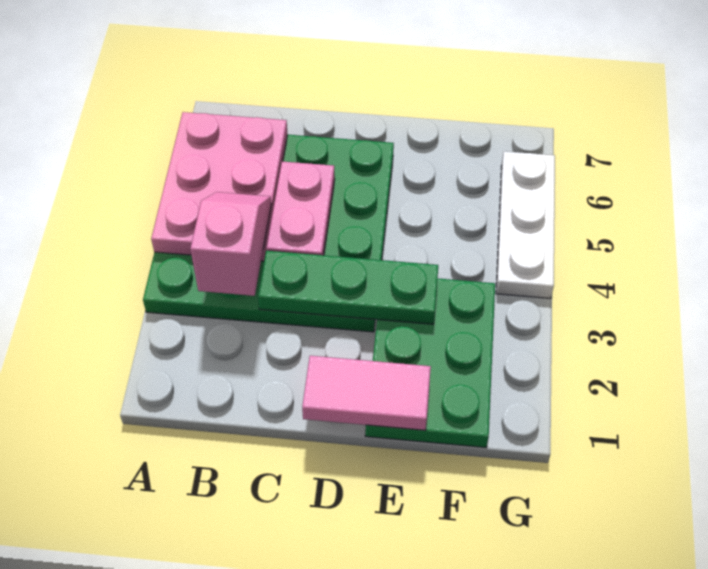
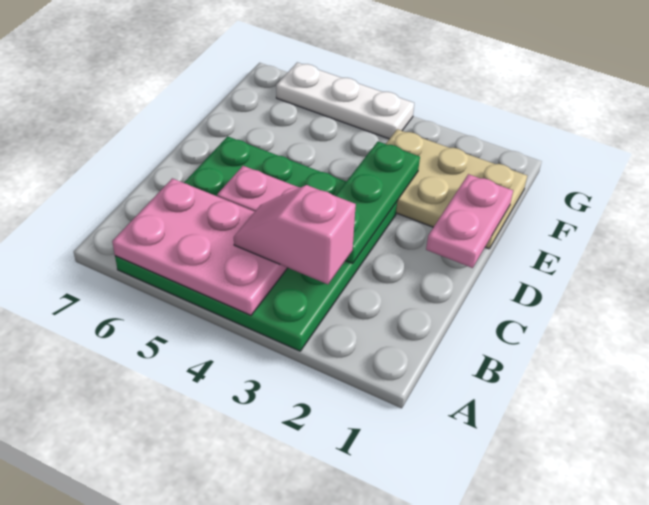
pink 1x2 tile [302,356,431,430] -> pink 1x2 plate [426,174,513,268]
green 2x3 plate [365,278,495,448] -> tan 2x3 plate [386,129,527,249]

